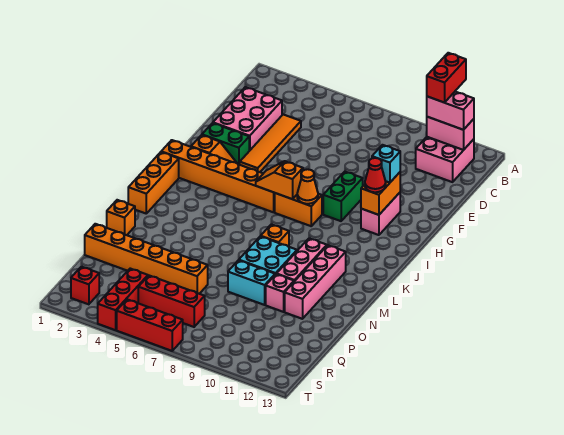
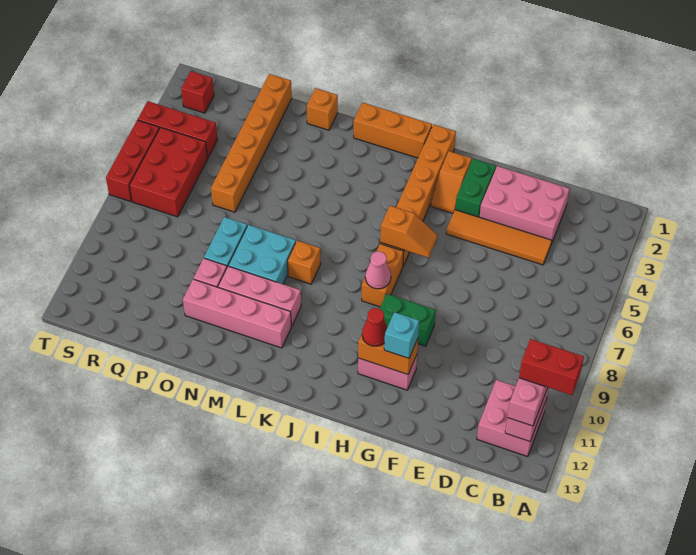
orange 1x2 slope [256,161,303,199] -> orange 1x2 slope turned to [380,206,437,258]
orange 1x1 cone [297,169,318,204] -> pink 1x1 cone [365,251,391,289]
red 1x3 brick [138,276,205,327] -> red 2x3 brick [129,127,208,217]

